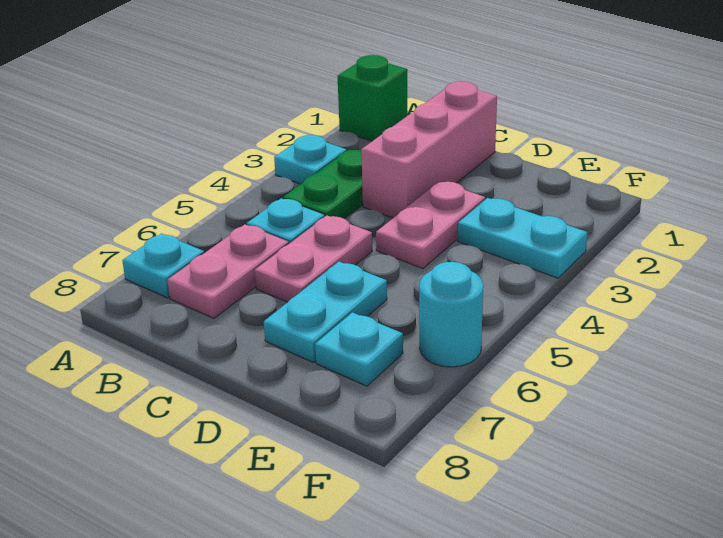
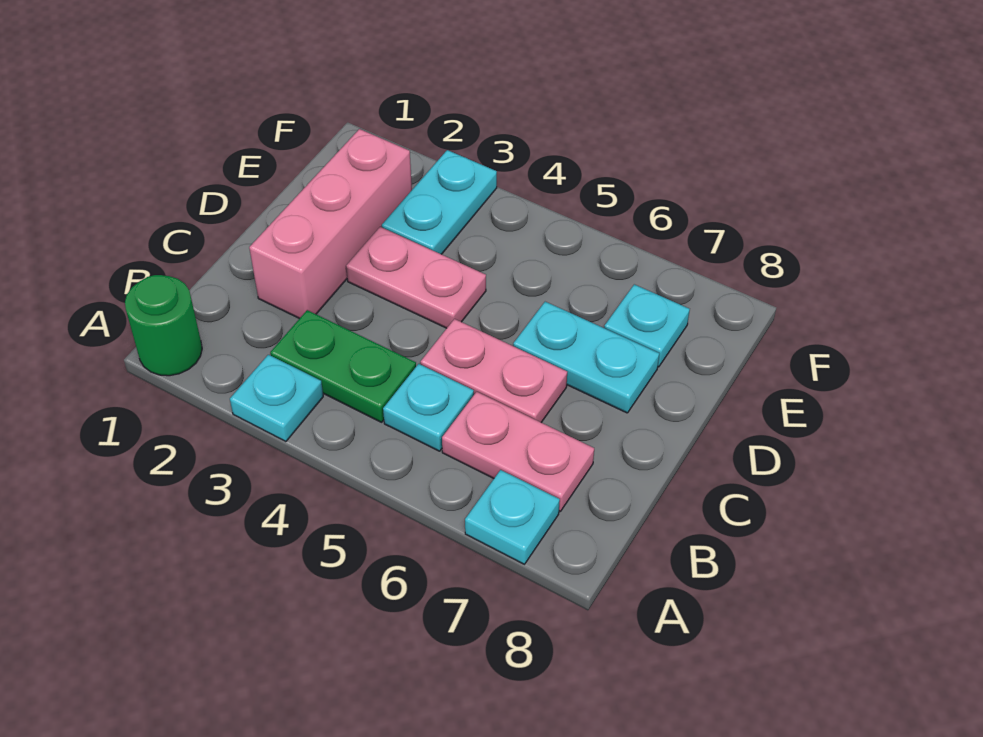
green 1x1 brick [338,55,408,141] -> green 1x1 round brick [125,275,202,376]
pink 1x3 brick [361,82,497,218] -> pink 1x3 brick turned to [249,129,412,319]
cyan 1x1 round brick [419,262,483,367] -> none

